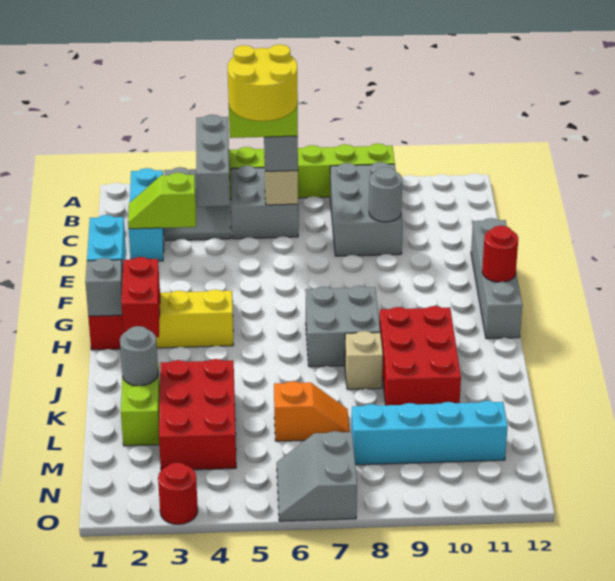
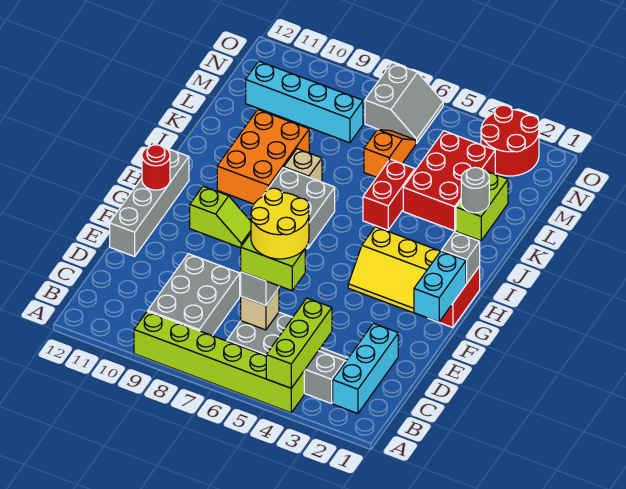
grey 1x3 brick [196,115,230,207] -> lime 1x3 brick [266,298,332,388]
lime 1x2 slope [128,172,196,229] -> lime 1x2 slope moved to [190,186,251,248]
grey 1x1 round brick [369,167,402,222] -> none
red 1x2 brick [121,257,160,337] -> red 1x2 brick moved to [363,159,415,230]
red 2x3 brick [379,306,461,405] -> orange 2x3 brick [217,110,309,204]
orange 1x2 slope [274,381,349,441] -> orange 1x2 slope turned to [364,130,416,177]
red 1x1 round brick [158,463,198,524] -> red 2x2 round brick [481,105,539,176]

